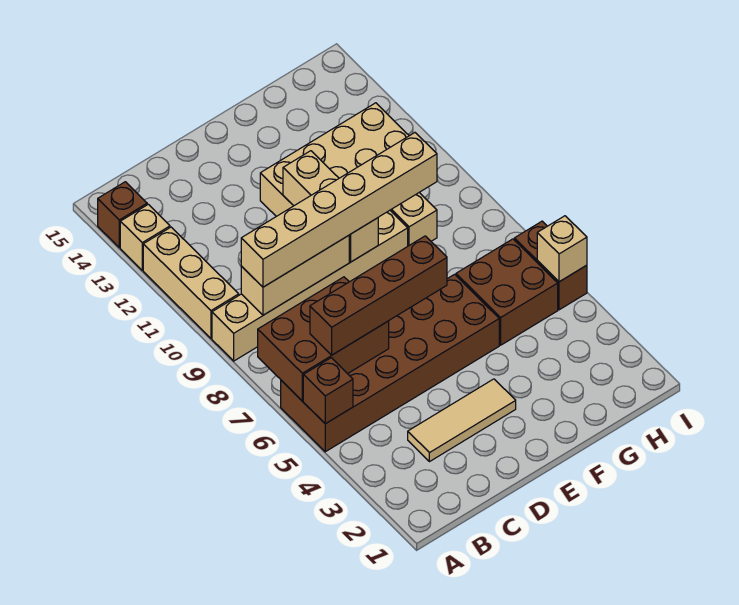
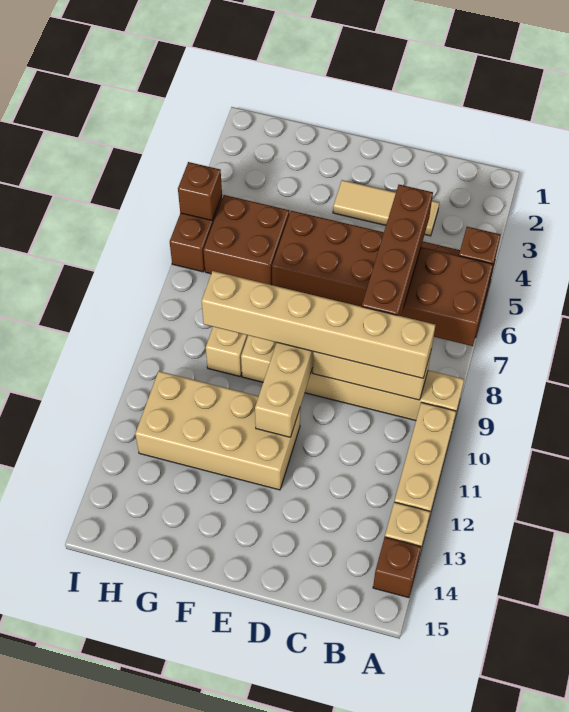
brown 1x4 brick [310,236,447,355] -> brown 1x4 brick turned to [362,185,433,316]
tan 1x1 brick [537,216,587,282] -> brown 1x1 brick [178,162,222,220]

